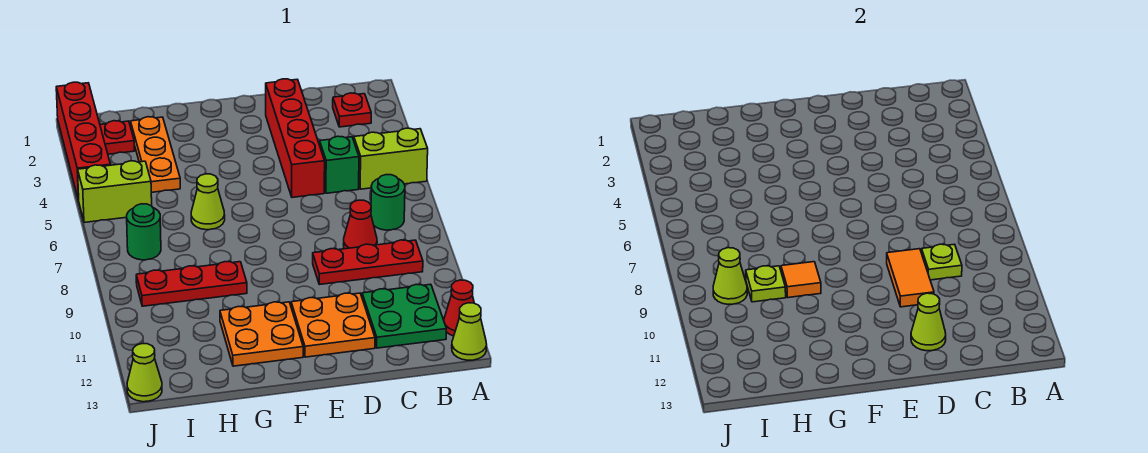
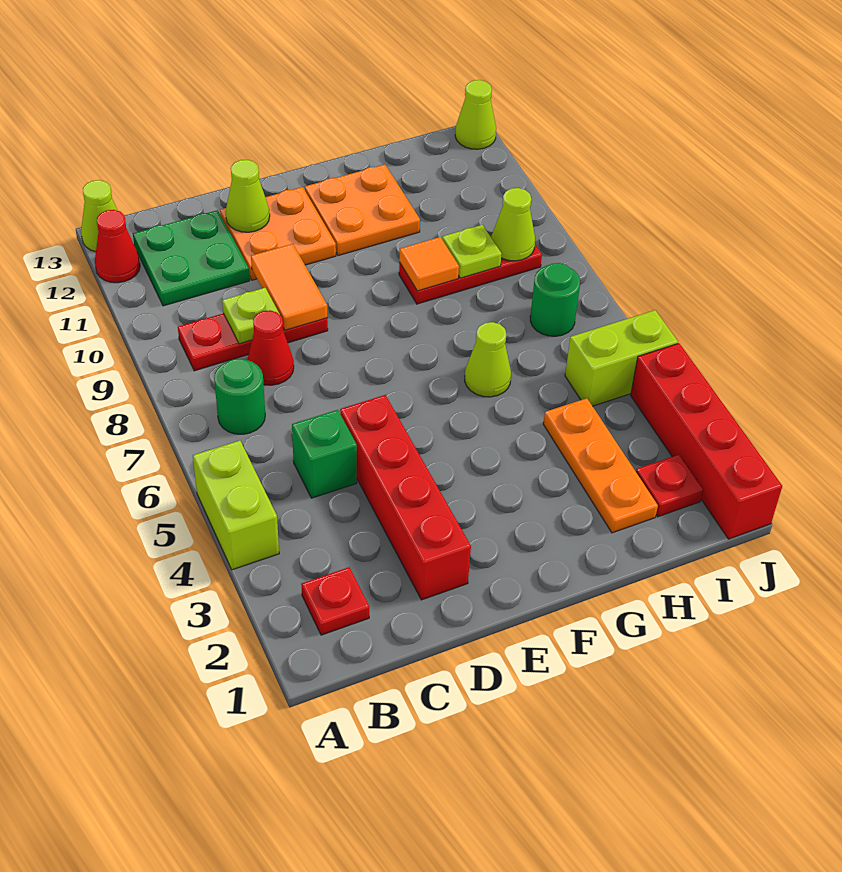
lime 1x2 brick [354,128,428,189] -> lime 1x2 brick turned to [193,441,279,570]

